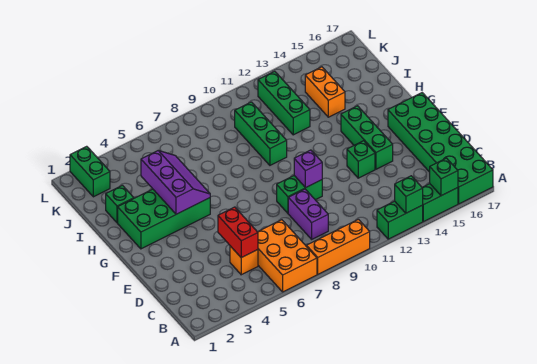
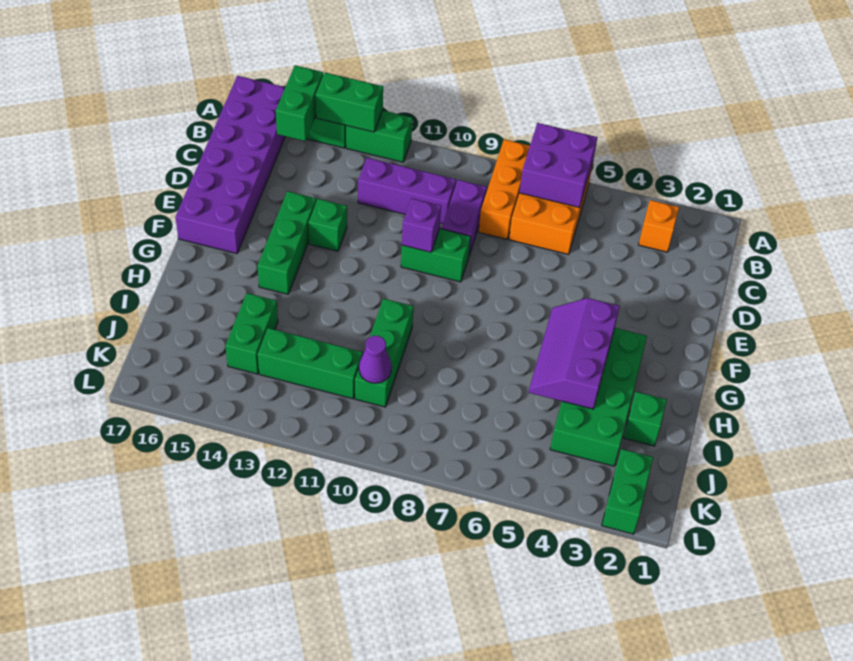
none -> purple 2x2 brick [520,123,598,208]
orange 1x3 brick [306,219,370,274] -> orange 1x3 brick turned to [479,139,530,239]
green 1x1 brick [395,176,423,213] -> green 1x2 brick [316,73,383,132]
green 1x1 brick [430,158,458,196] -> green 1x2 brick [276,65,323,141]
green 2x6 brick [388,93,493,204] -> purple 2x6 brick [175,76,285,254]
orange 1x1 brick [230,246,258,275] -> orange 1x1 brick moved to [639,200,679,252]
red 1x2 brick [218,207,258,258] -> none
none -> purple 1x3 brick [358,158,456,224]
green 2x4 brick [118,189,210,249] -> green 2x4 brick turned to [550,328,647,466]
green 1x3 brick [258,71,310,135] -> green 1x3 brick turned to [258,328,363,399]
orange 1x2 brick [305,67,345,117] -> green 1x2 brick [226,293,278,374]
none -> purple 1x1 cone [359,336,392,383]

